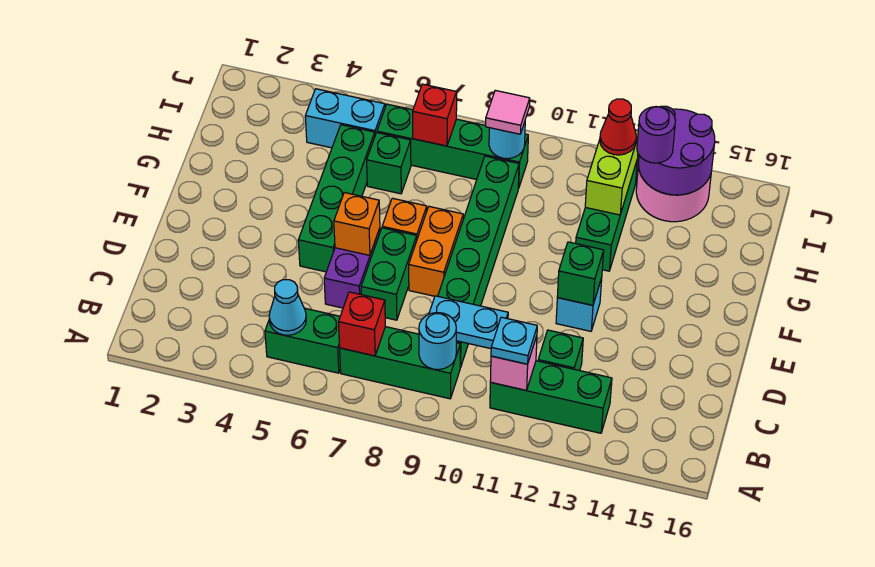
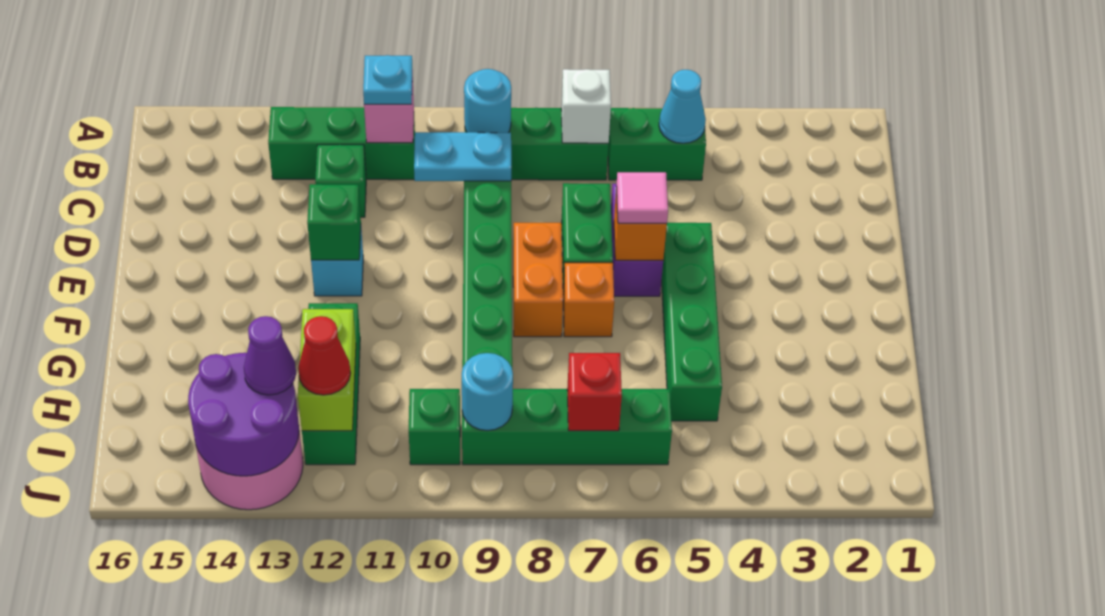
red 1x1 brick [339,292,385,356] -> white 1x1 brick [561,69,611,143]
green 1x1 brick [367,133,411,194] -> green 1x1 brick moved to [409,389,460,465]
cyan 1x2 brick [305,89,385,148] -> none
pink 1x1 tile [486,90,530,134] -> pink 1x1 tile moved to [616,172,668,223]
purple 1x1 round brick [637,107,676,163] -> purple 1x1 cone [244,316,296,395]

